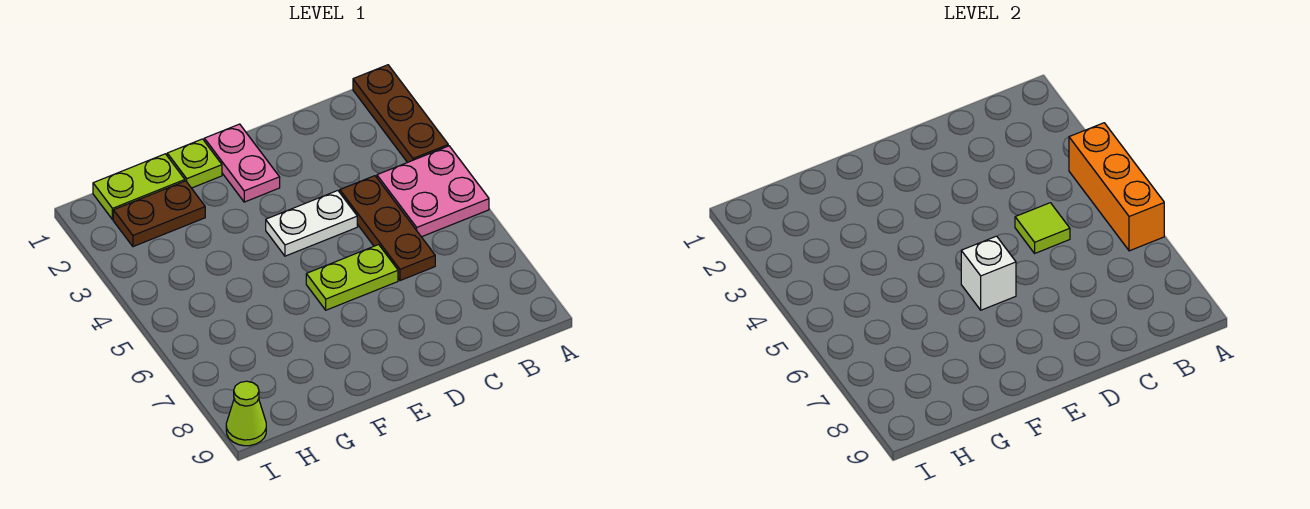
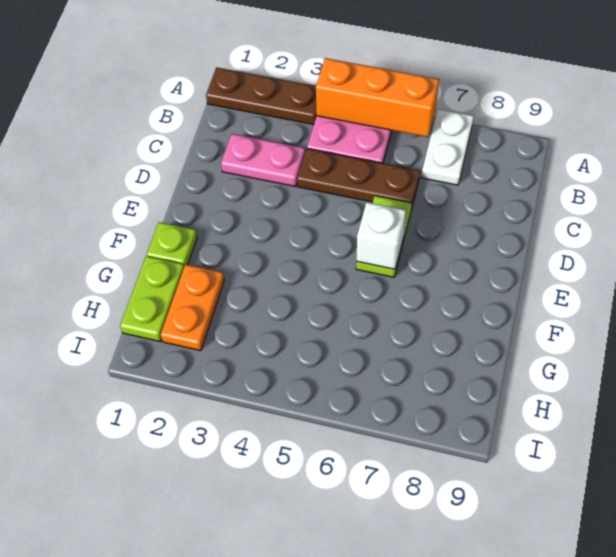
lime 1x1 tile [1015,203,1070,253] -> none
white 1x2 plate [266,191,357,256] -> white 1x2 plate moved to [421,109,474,185]
pink 1x2 plate [204,124,280,202] -> pink 1x2 plate moved to [221,134,305,187]
brown 1x2 plate [113,181,205,247] -> orange 1x2 plate [161,265,224,351]
lime 1x1 cone [226,381,266,446] -> none

